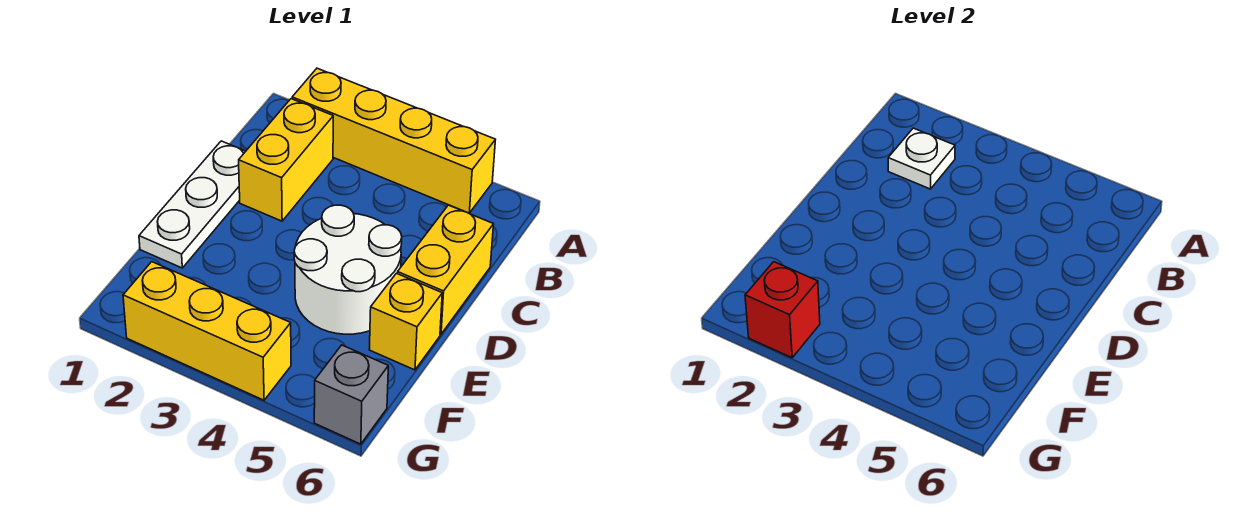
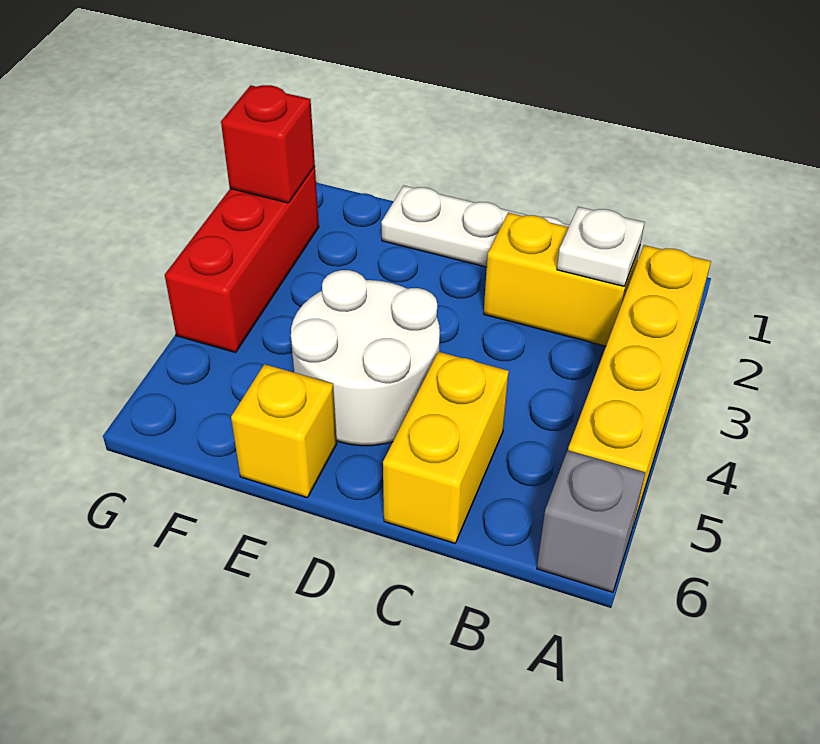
yellow 1x2 brick [397,205,494,334] -> yellow 1x2 brick turned to [383,352,509,543]
yellow 1x3 brick [123,262,291,400] -> red 1x3 brick [165,166,319,353]
grey 1x1 brick [314,345,388,444] -> grey 1x1 brick moved to [537,451,645,592]

